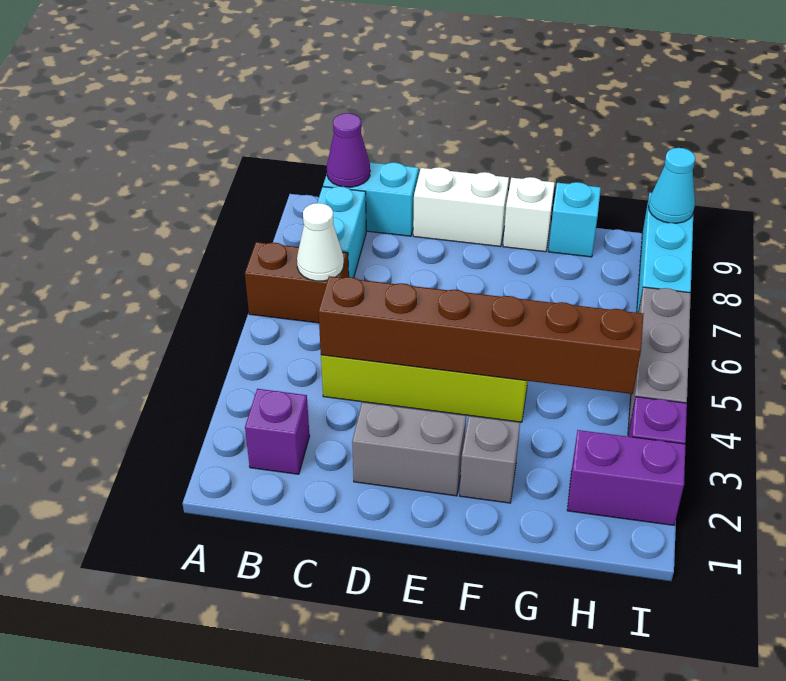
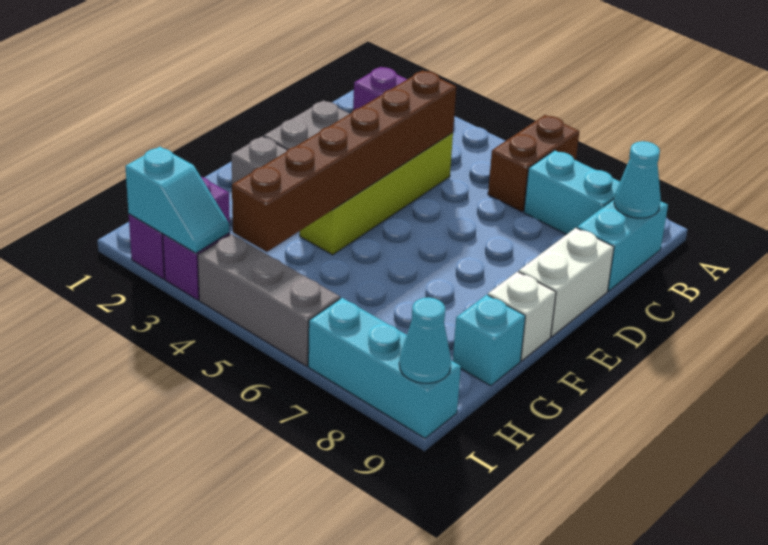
white 1x1 cone [297,203,344,281] -> none
purple 1x1 cone [327,113,370,187] -> cyan 1x1 cone [614,141,661,218]
none -> cyan 1x2 slope [125,147,230,253]

